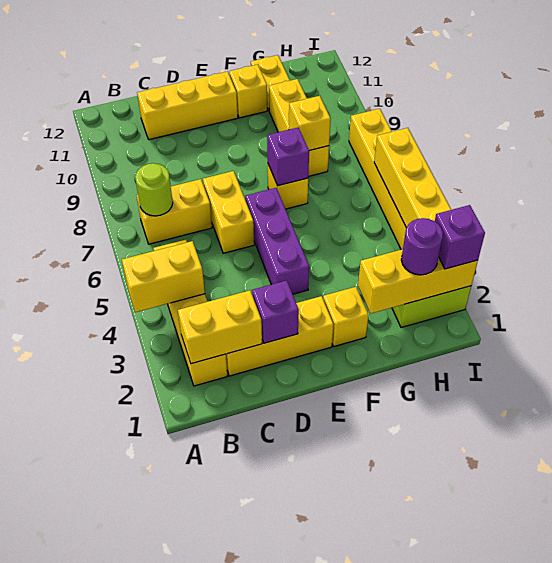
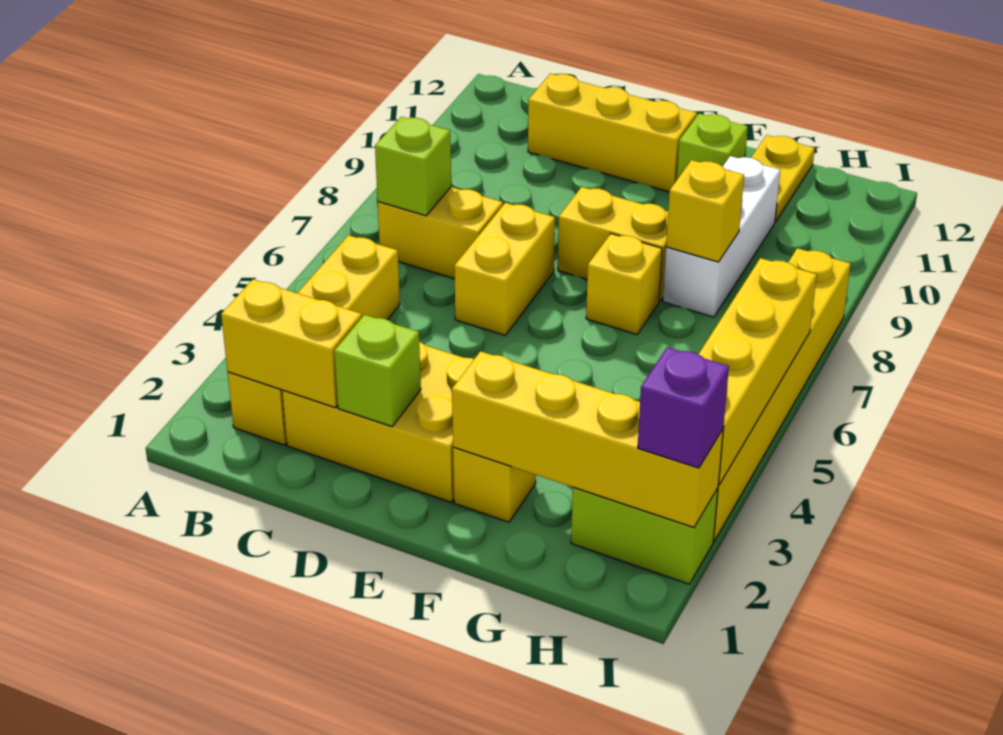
yellow 1x2 brick [122,241,205,312] -> yellow 1x2 brick moved to [558,187,668,301]
lime 1x1 round brick [135,163,173,216] -> lime 1x1 brick [375,117,451,216]
yellow 1x3 brick [226,296,333,376] -> yellow 2x3 brick [282,342,474,502]
purple 1x1 brick [252,280,299,343] -> lime 1x1 brick [334,315,421,427]
purple 1x3 brick [245,188,309,294] -> none
purple 1x1 brick [267,128,309,186] -> none
yellow 1x1 brick [229,64,267,118] -> lime 1x1 brick [677,113,748,179]
yellow 1x3 brick [358,249,478,314] -> yellow 1x4 brick [452,351,723,527]
yellow 1x3 brick [269,79,329,176] -> white 1x3 brick [663,156,780,317]
purple 1x1 round brick [401,218,443,275] -> none

